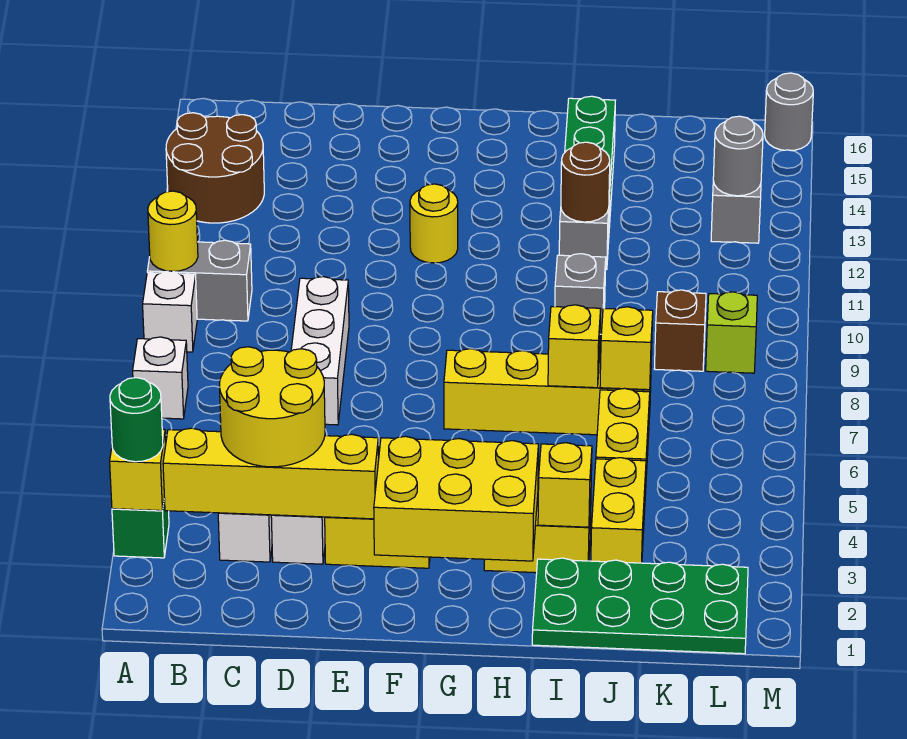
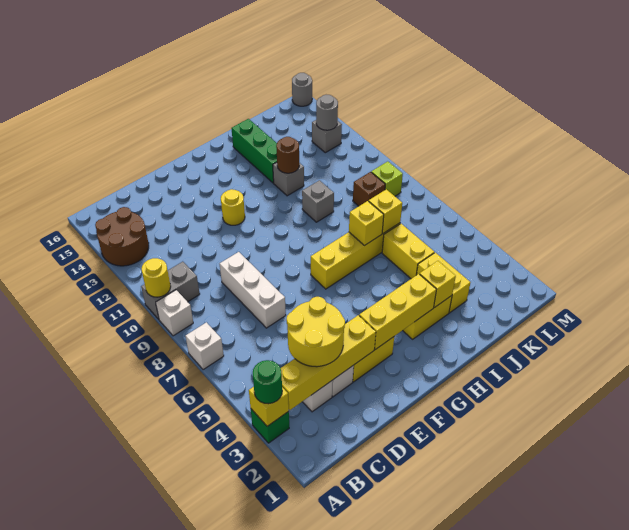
yellow 2x3 brick [374,436,538,561] -> yellow 1x3 brick [359,274,436,350]
green 2x4 plate [532,558,748,654] -> none

